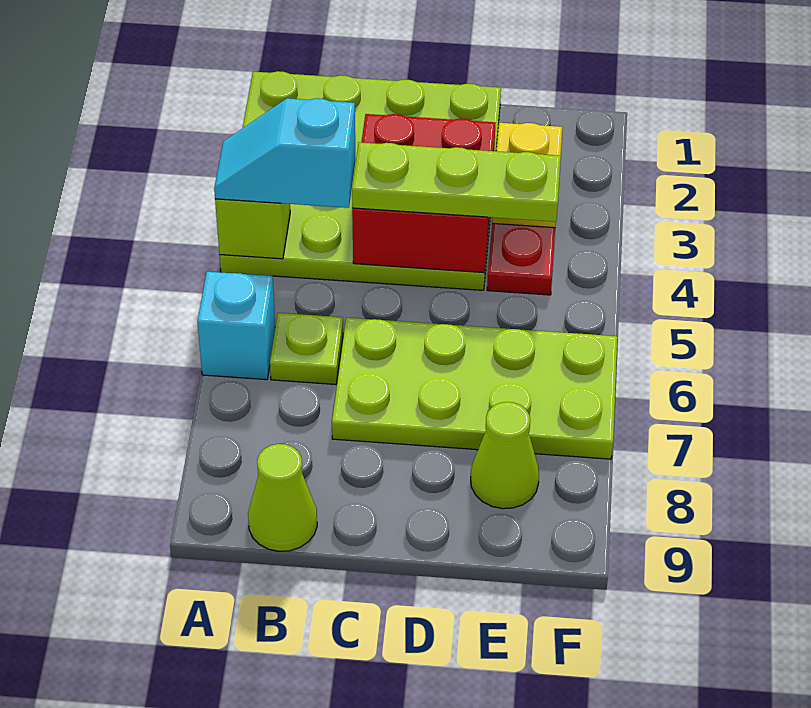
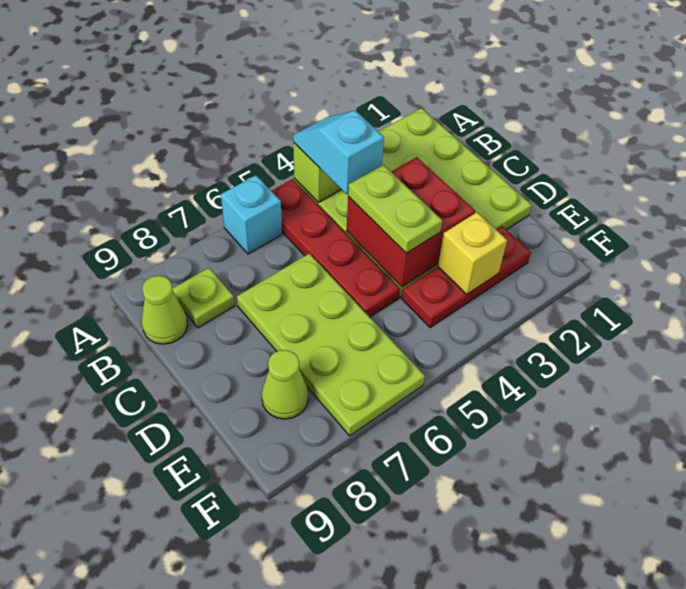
none -> red 1x4 plate [272,179,400,317]
lime 1x1 plate [270,313,343,384] -> lime 1x1 plate moved to [173,268,235,328]
lime 1x3 plate [352,142,561,222] -> lime 1x2 plate [348,165,442,253]

